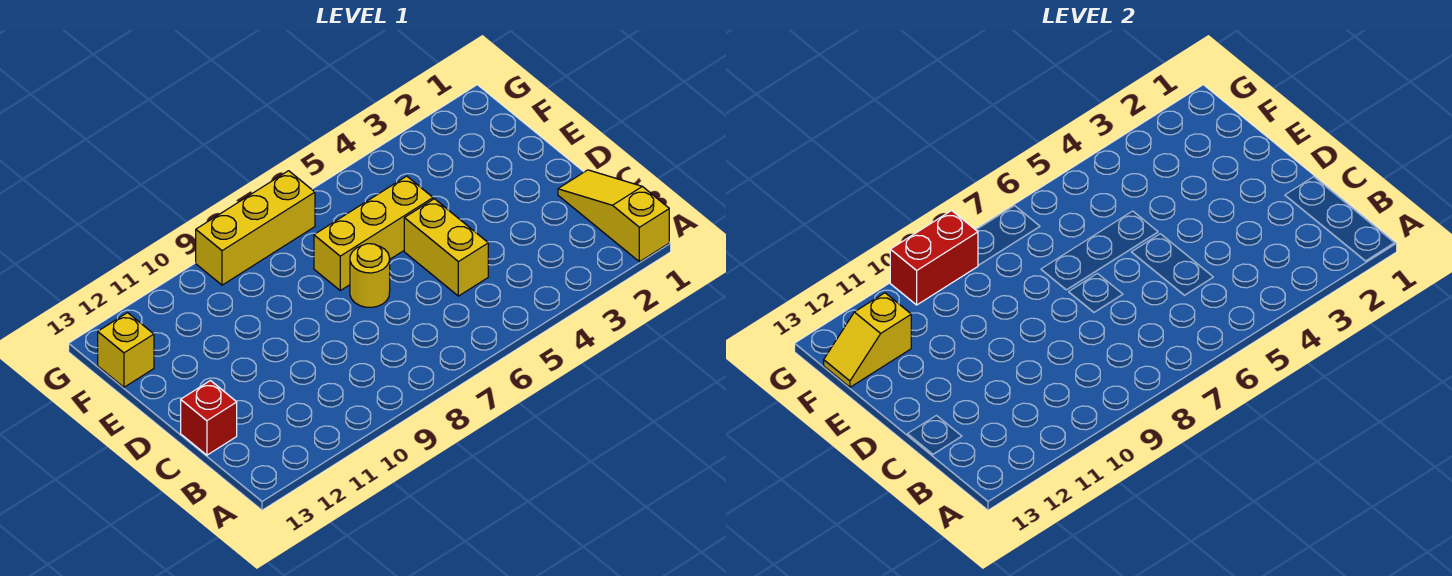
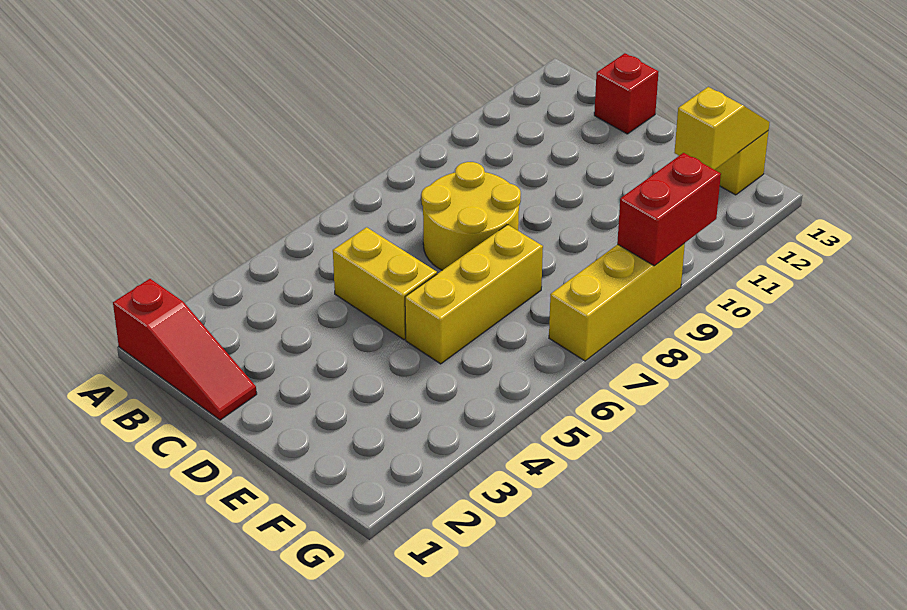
yellow 1x3 slope [558,170,669,262] -> red 1x3 slope [113,279,257,420]
yellow 1x1 round brick [350,244,390,307] -> yellow 2x2 round brick [421,162,521,270]

